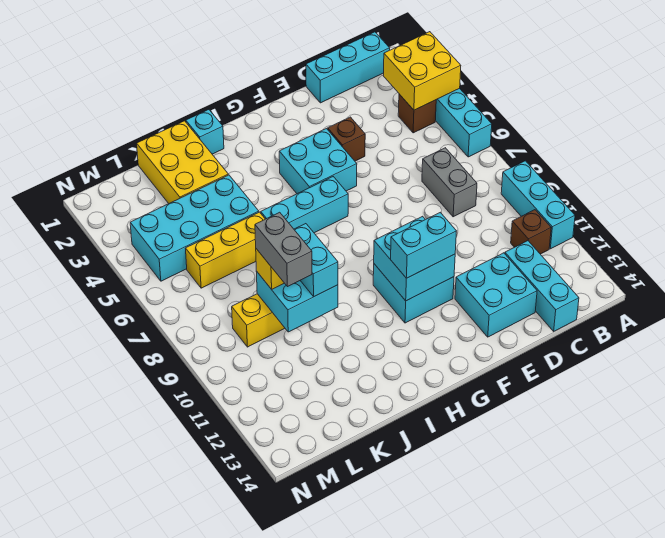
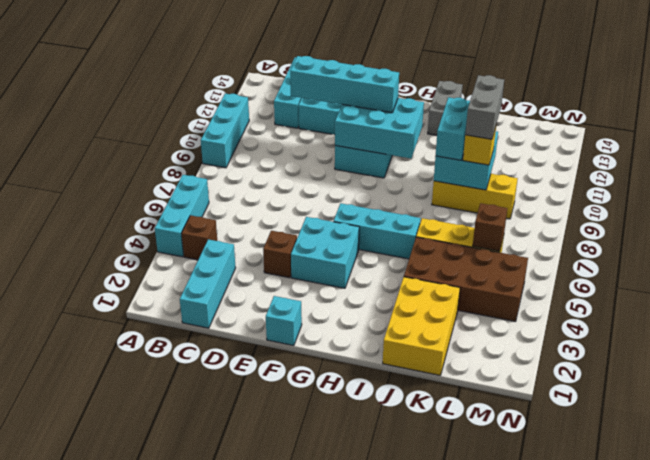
yellow 2x2 brick [383,32,461,110] -> none
cyan 1x3 brick [306,32,390,103] -> cyan 1x3 brick turned to [180,239,236,328]
brown 1x1 brick [511,210,551,254] -> brown 1x1 brick moved to [473,203,507,251]
grey 1x2 brick [422,148,477,217] -> grey 1x2 brick moved to [428,81,463,135]
cyan 2x2 brick [374,216,455,301] -> cyan 2x3 brick [335,98,424,159]
cyan 1x2 brick [391,213,456,278] -> cyan 1x4 brick [290,56,399,113]
cyan 1x1 brick [186,110,224,154] -> cyan 1x1 brick moved to [266,296,302,346]
cyan 2x4 brick [130,175,259,281] -> brown 2x4 brick [404,237,528,322]

